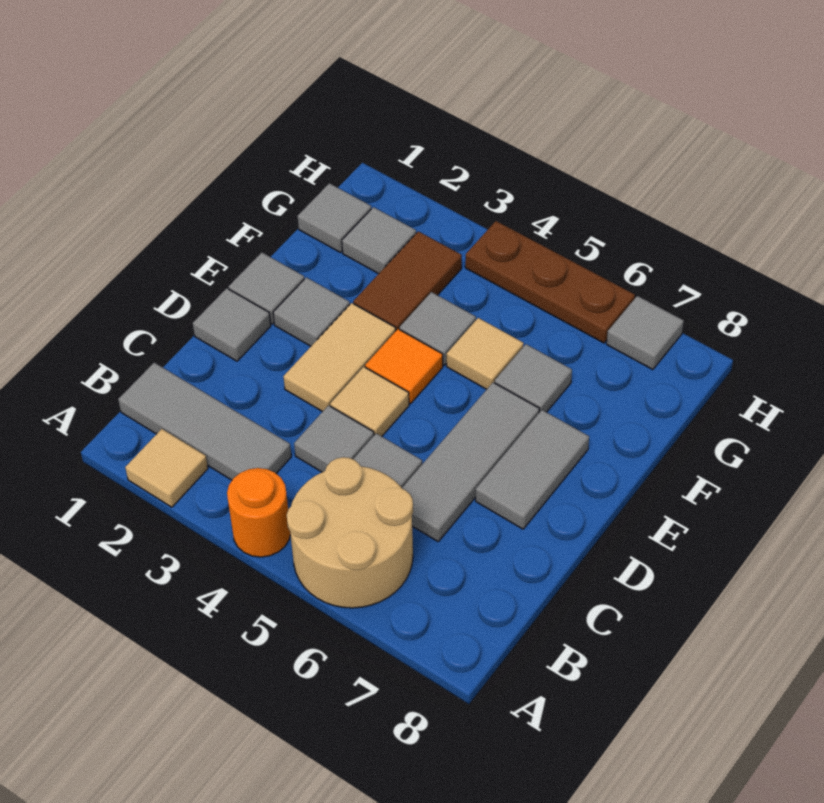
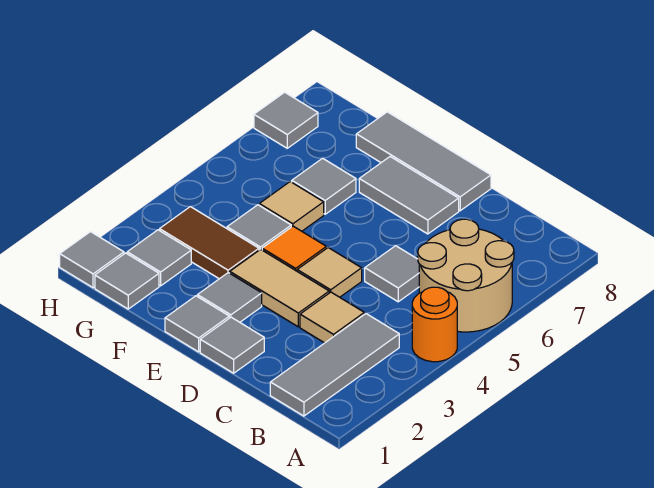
tan 1x1 tile [125,429,208,507] -> tan 1x1 tile moved to [300,292,364,343]
grey 1x1 tile [294,406,374,472] -> grey 1x1 tile moved to [60,232,124,288]
grey 1x3 tile [402,382,539,541] -> grey 1x3 tile moved to [356,112,491,211]
brown 1x3 plate [465,221,635,343] -> none

